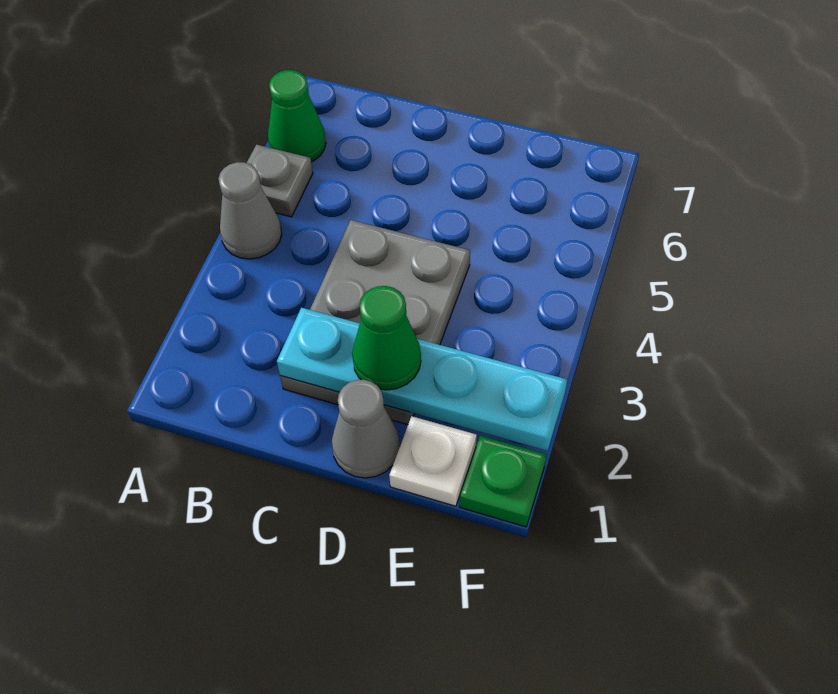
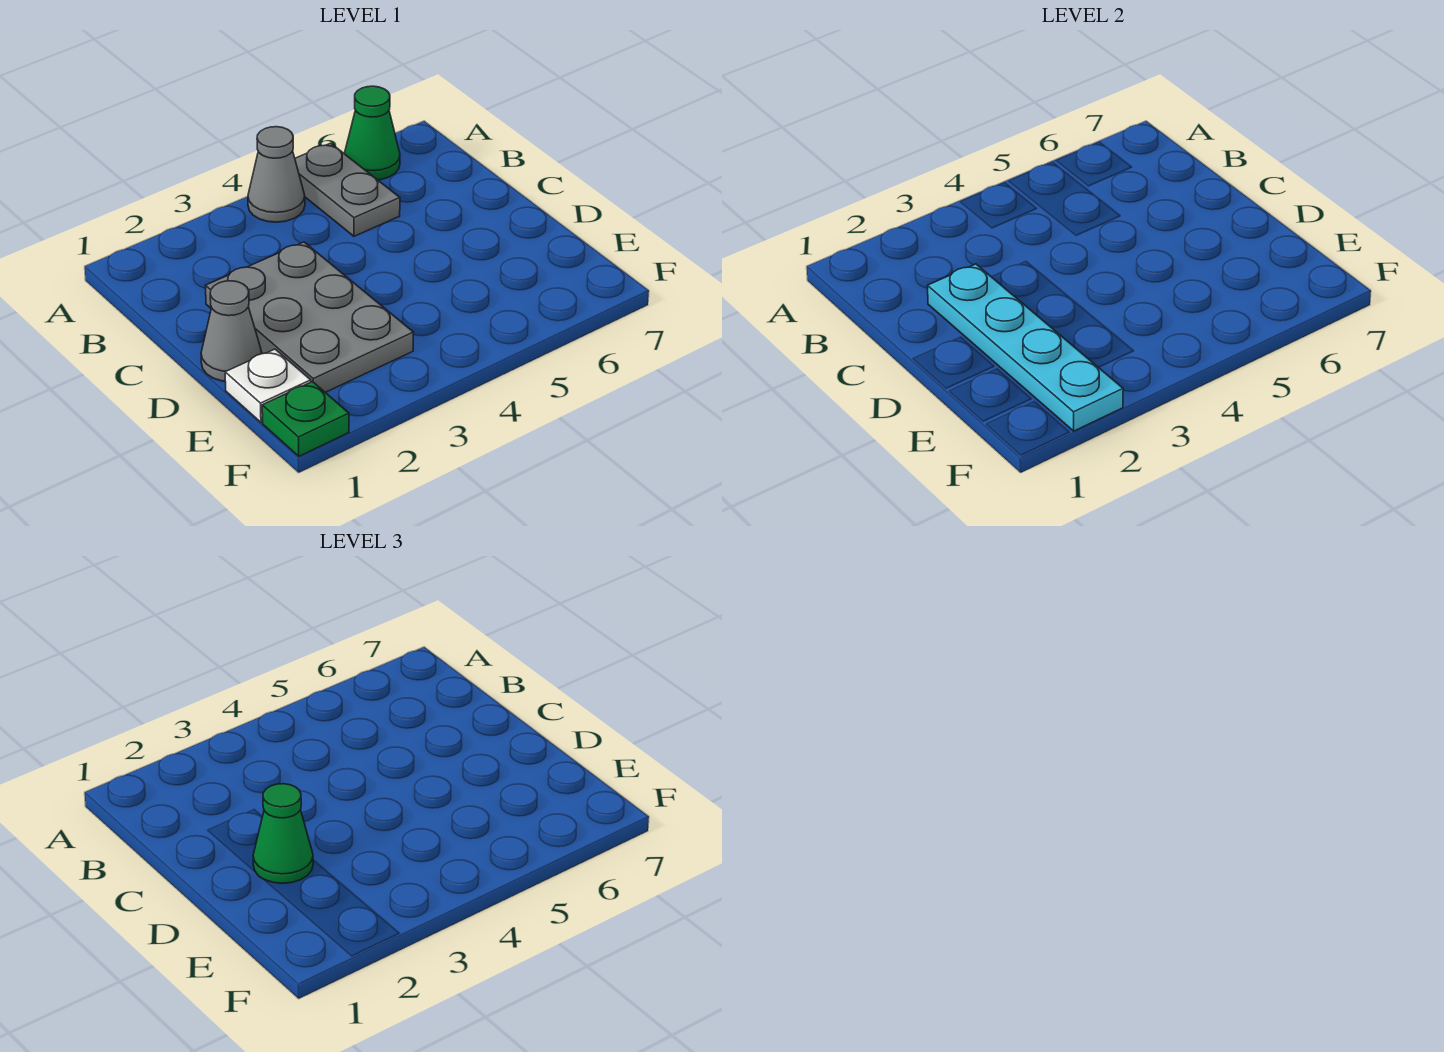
grey 1x1 plate [247,145,313,217] -> grey 1x2 plate [295,143,400,236]
grey 2x3 plate [280,220,470,424] -> grey 2x3 plate turned to [206,242,414,392]

